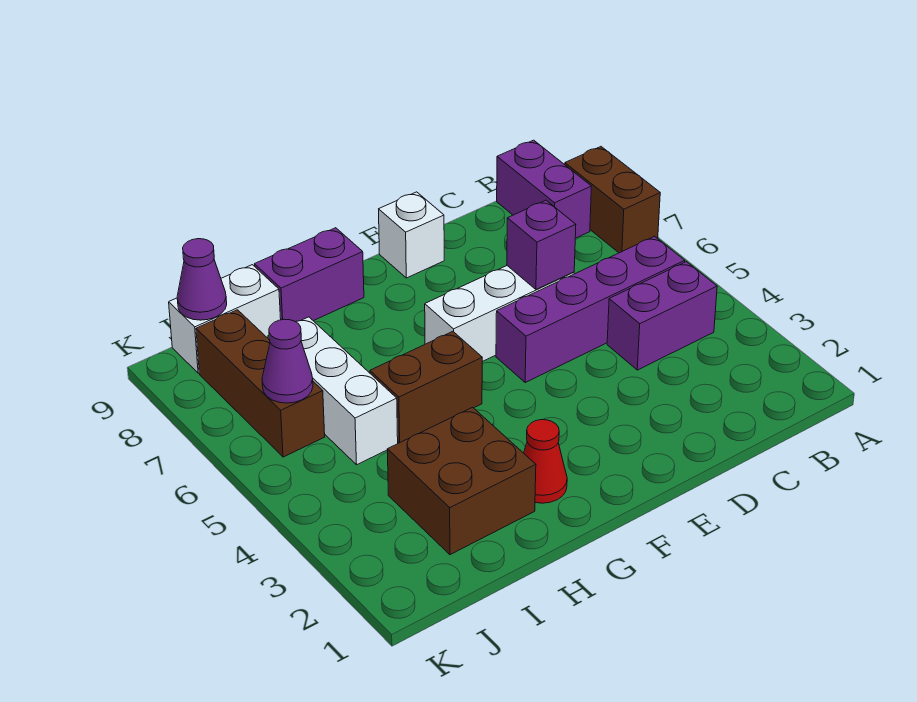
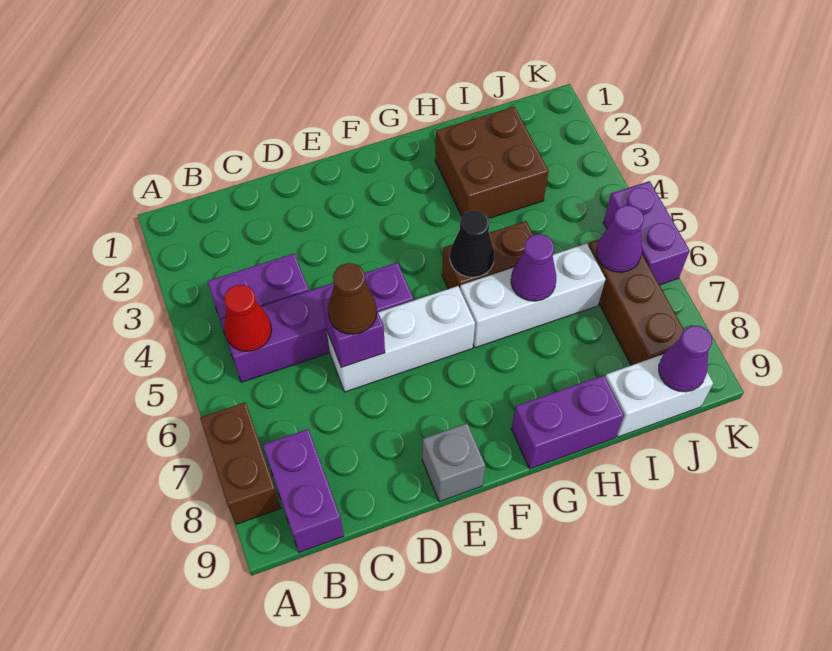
none -> brown 1x1 cone [328,263,377,334]
white 1x1 brick [379,192,444,278] -> grey 1x1 brick [422,423,485,502]
red 1x1 cone [524,420,567,503] -> red 1x1 cone moved to [224,285,272,351]
none -> black 1x1 cone [450,210,495,277]
none -> purple 1x1 cone [511,234,556,301]
white 1x3 brick [268,317,398,465] -> white 1x3 brick turned to [460,244,606,348]
none -> purple 1x2 brick [603,181,690,285]

